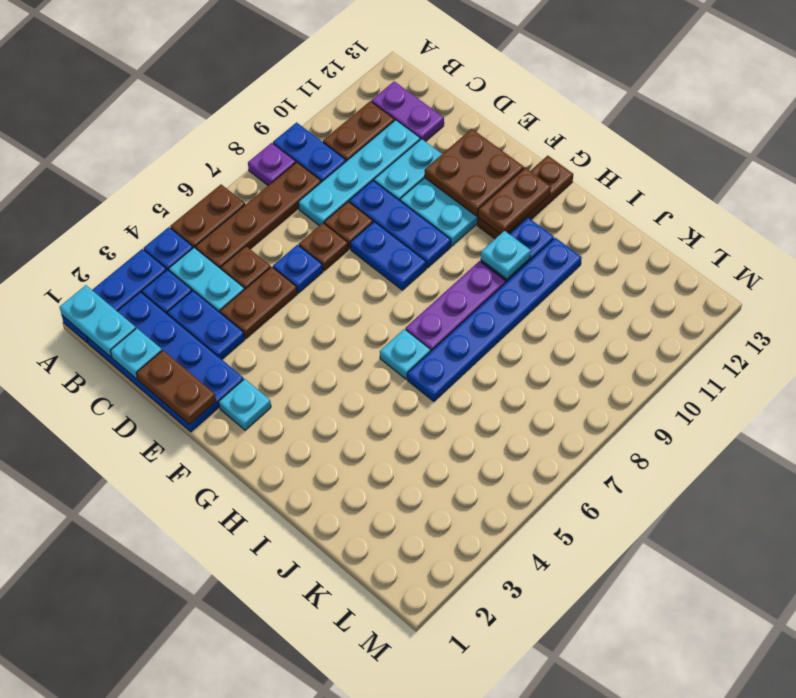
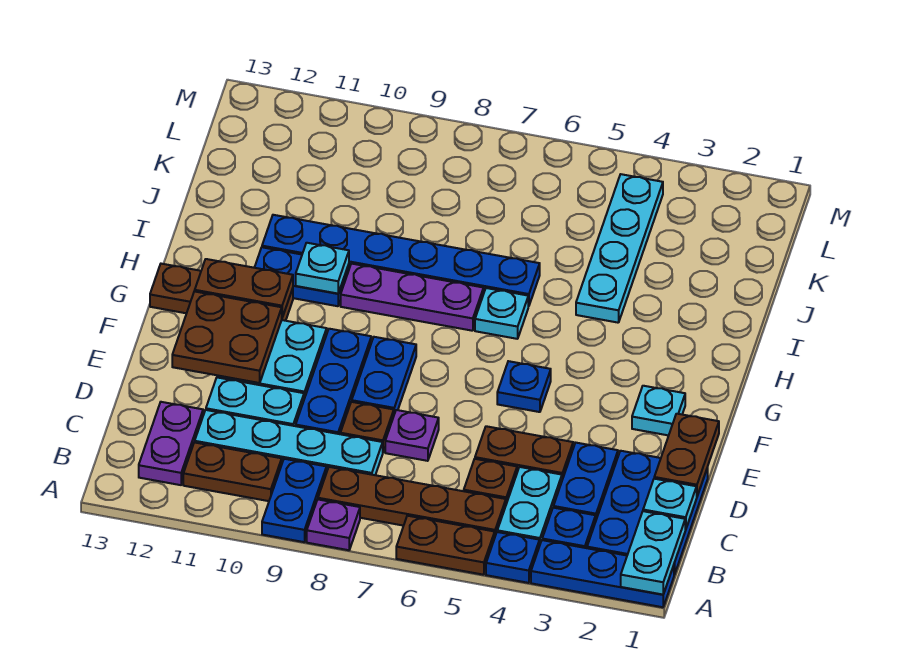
blue 2x4 plate [87,292,244,432] -> blue 2x3 plate [587,451,708,575]
blue 1x1 plate [273,245,323,293] -> blue 1x1 plate moved to [497,361,551,412]
brown 1x1 plate [299,223,348,271] -> purple 1x1 plate [385,410,439,461]
none -> cyan 1x4 plate [576,174,663,323]

